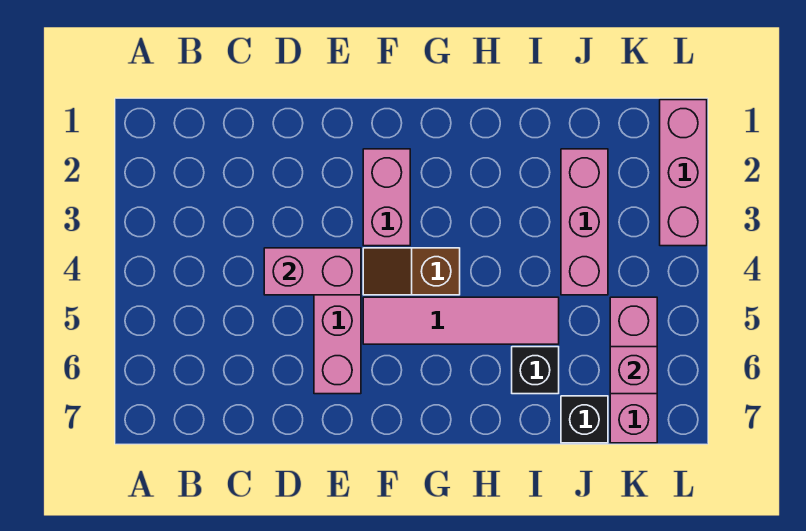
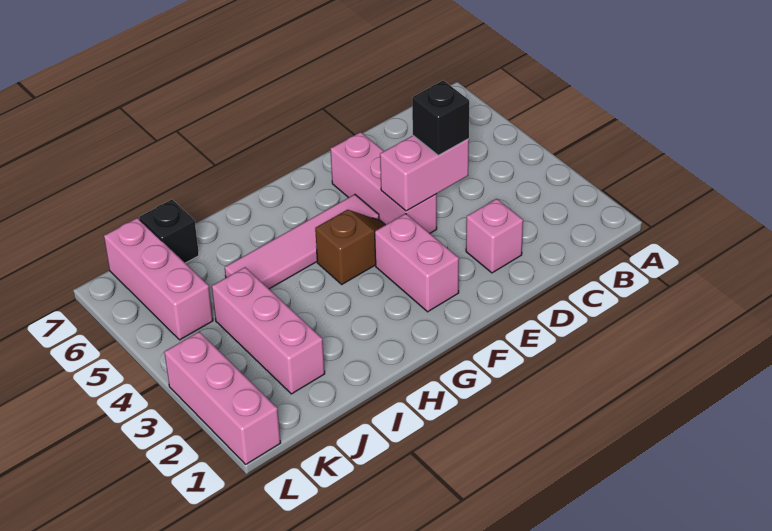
black 1x1 brick [512,347,559,394] -> black 1x1 brick moved to [412,80,469,155]
pink 1x1 brick [610,347,657,394] -> pink 1x1 brick moved to [466,199,523,273]

